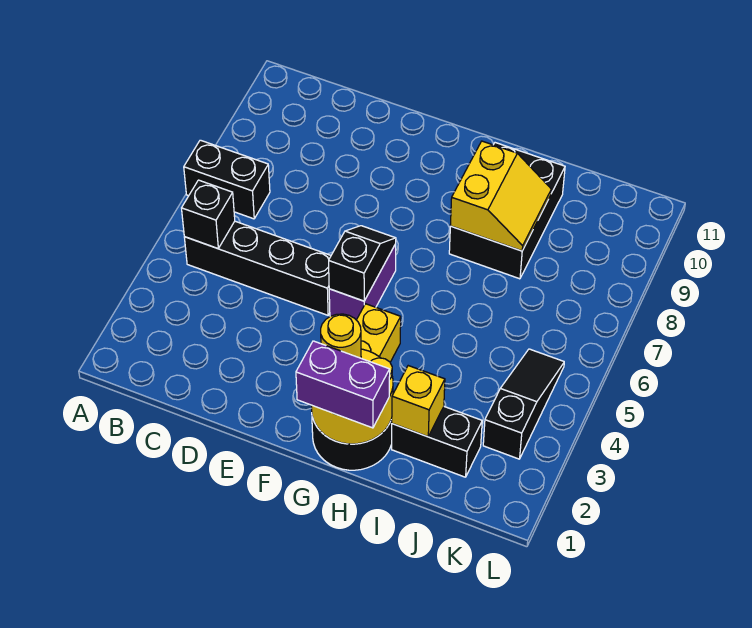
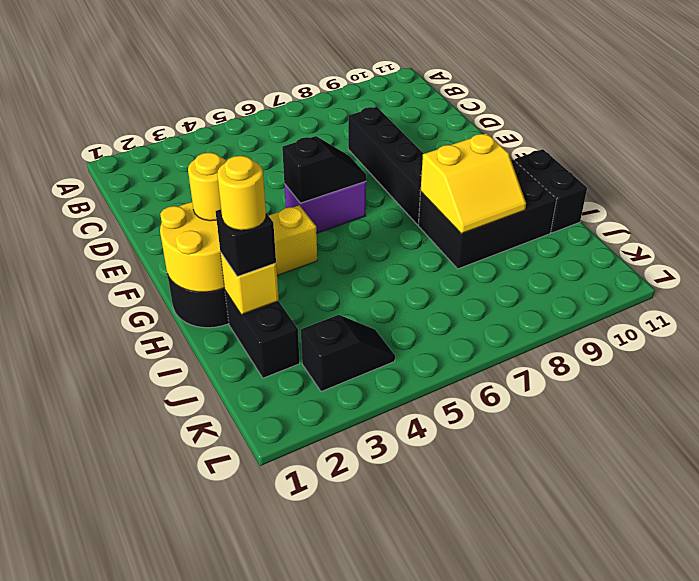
black 1x2 brick [184,140,270,219] -> black 1x2 brick moved to [514,149,587,233]
black 1x4 brick [184,221,331,315] -> black 1x4 brick moved to [348,107,424,225]
black 1x1 brick [182,180,235,248] -> black 1x1 brick moved to [216,209,276,276]
purple 1x2 brick [296,341,390,428] -> none
none -> yellow 1x1 round brick [217,156,266,230]
black 1x3 slope [483,349,564,459] -> black 1x2 slope [301,315,395,391]

